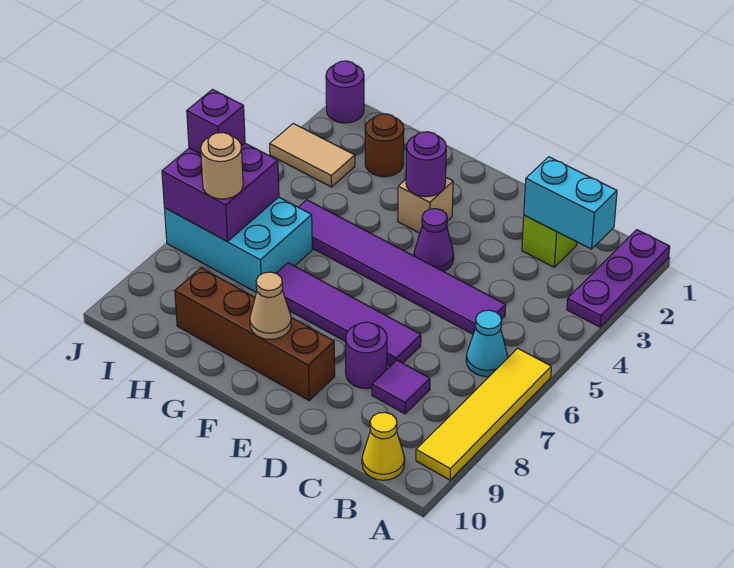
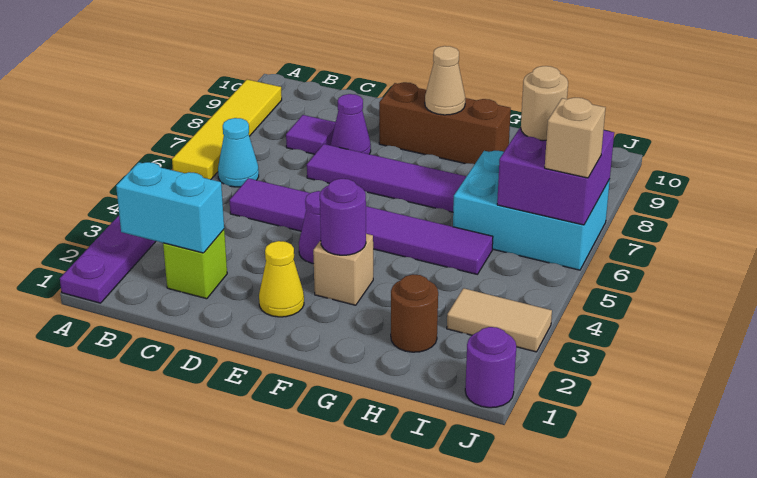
yellow 1x1 cone [362,412,405,480] -> yellow 1x1 cone moved to [259,241,304,317]
purple 1x1 round brick [346,322,387,389] -> purple 1x1 cone [331,94,371,154]
brown 1x4 brick [175,268,335,400] -> brown 1x3 brick [379,82,511,164]
purple 1x1 brick [187,90,245,154] -> tan 1x1 brick [545,98,605,178]

